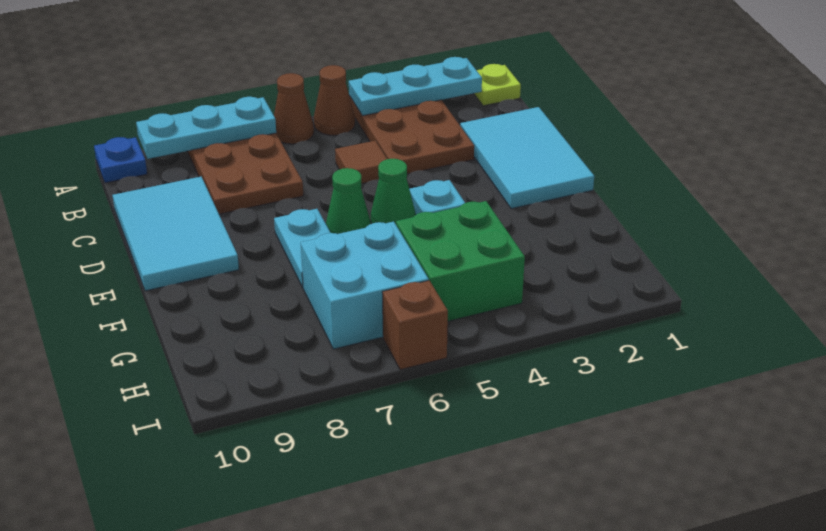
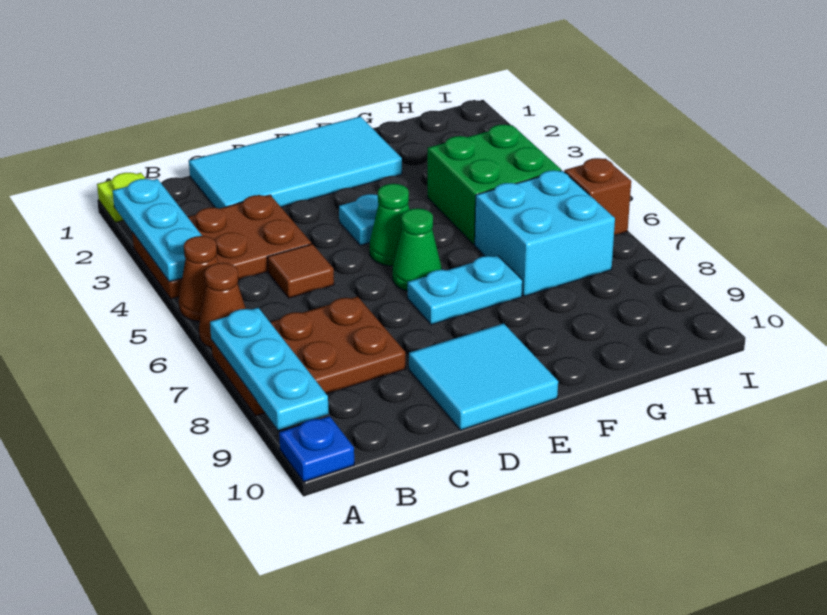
cyan 2x3 tile [460,107,594,209] -> cyan 2x4 tile [189,116,402,209]
cyan 2x3 tile [113,177,239,291] -> cyan 2x2 tile [409,323,558,430]

